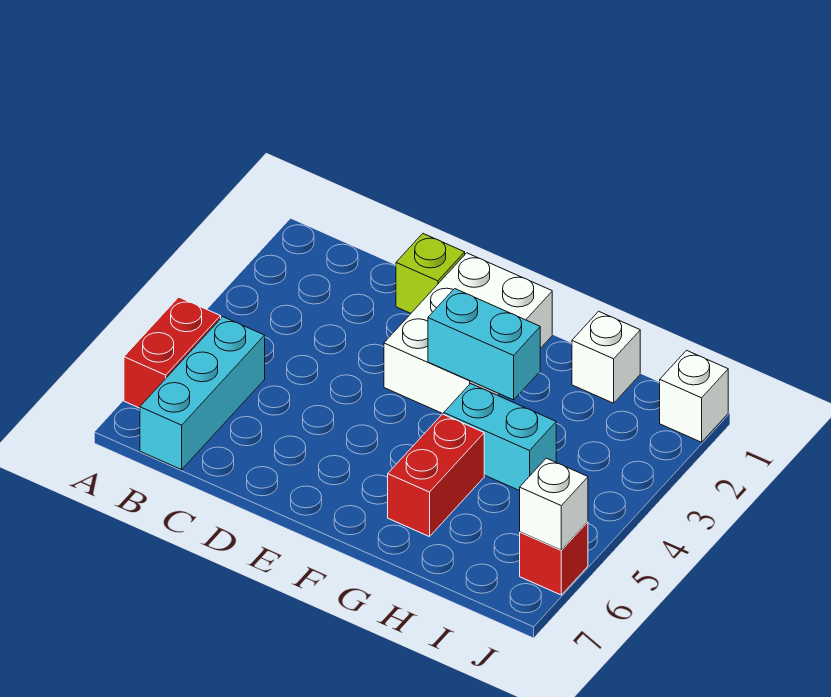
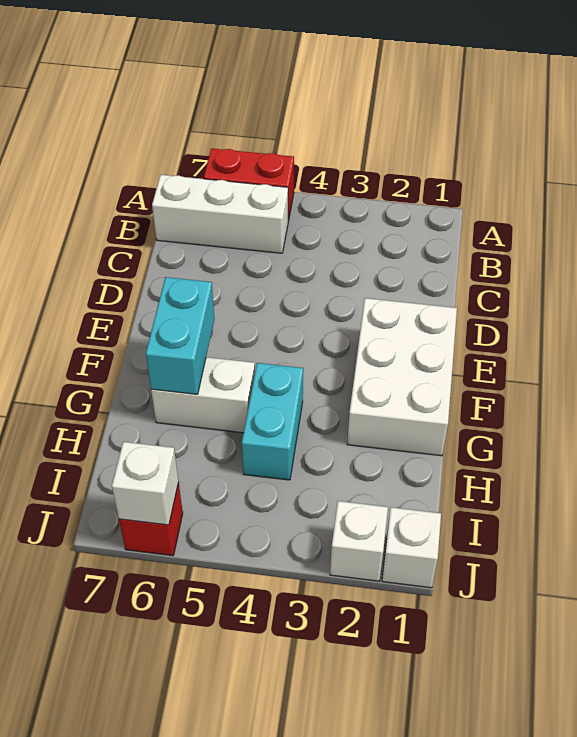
cyan 1x3 brick [140,317,265,470] -> white 1x3 brick [152,175,288,253]
lime 1x1 brick [396,234,465,313] -> none
white 2x3 brick [384,253,552,414] -> white 2x3 brick turned to [347,298,457,456]
cyan 1x2 brick [428,289,540,400] -> cyan 1x2 brick moved to [146,277,214,394]
red 1x2 brick [388,414,484,537] -> white 1x2 brick [151,357,255,433]
white 1x1 brick [572,311,640,403] -> white 1x1 brick moved to [330,501,388,581]

